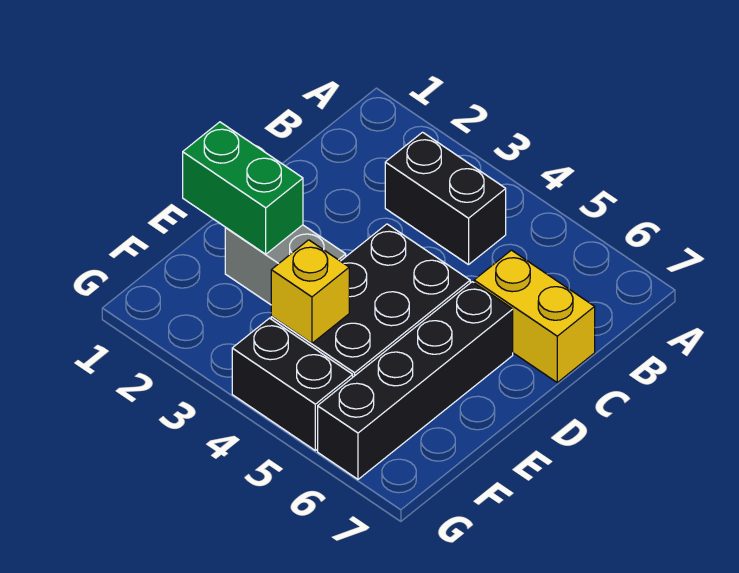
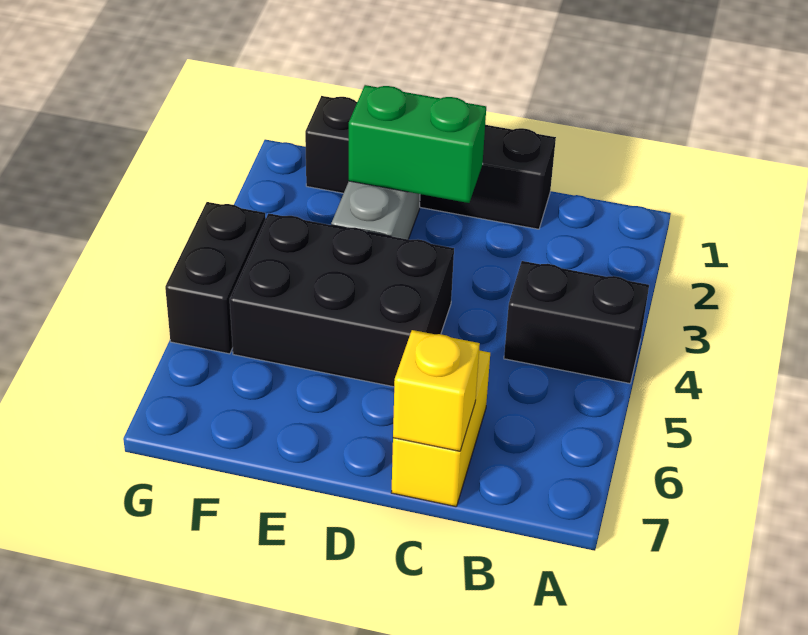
black 1x2 brick [385,132,506,265] -> black 1x2 brick turned to [504,261,649,383]
black 1x4 brick [318,282,513,479] -> black 1x4 brick moved to [305,96,556,229]
green 1x2 brick [183,122,303,254] -> green 1x2 brick turned to [349,85,486,203]
yellow 1x1 brick [271,240,349,343] -> yellow 1x1 brick moved to [393,330,480,451]

